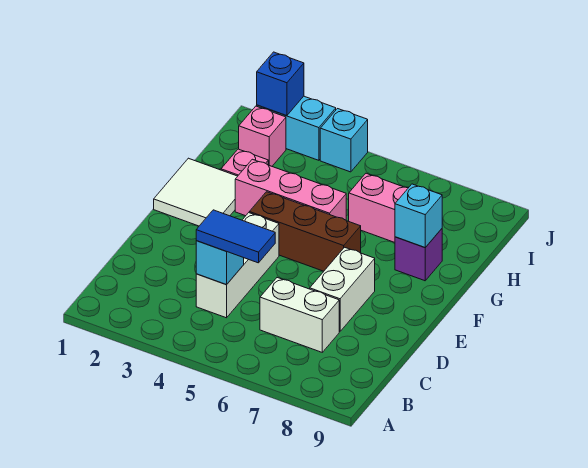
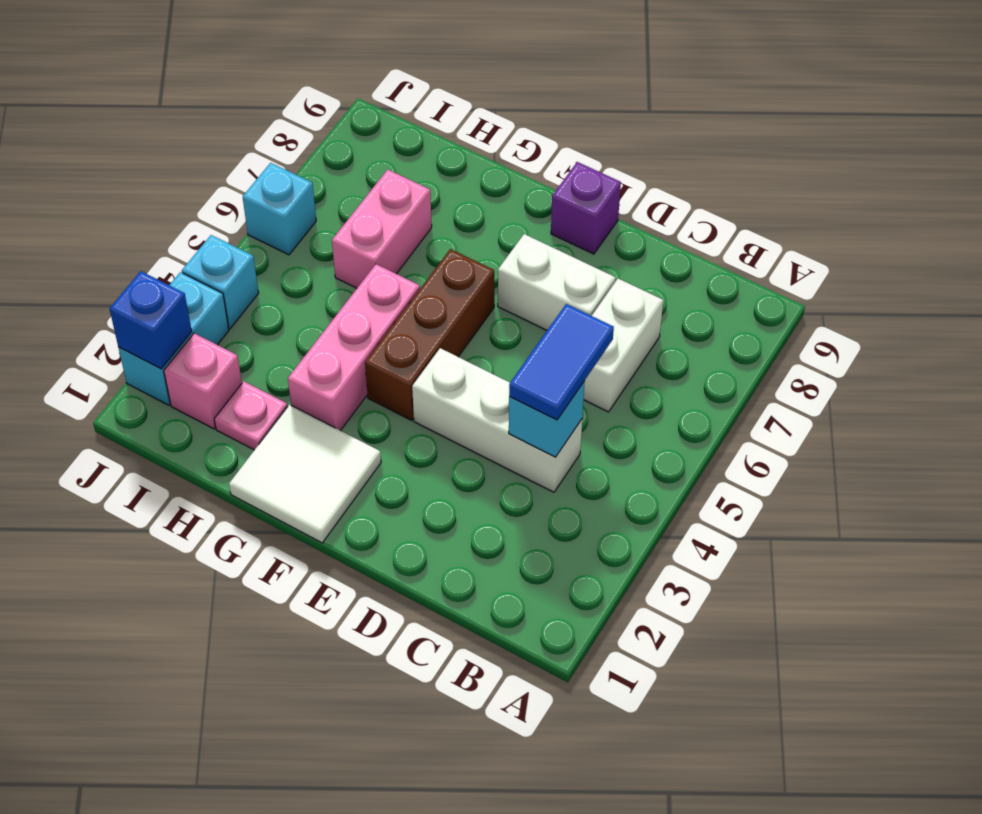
purple 1x1 brick [395,229,442,281] -> purple 1x1 brick moved to [551,162,621,254]
cyan 1x1 brick [395,184,442,247] -> cyan 1x1 brick moved to [243,163,316,255]

